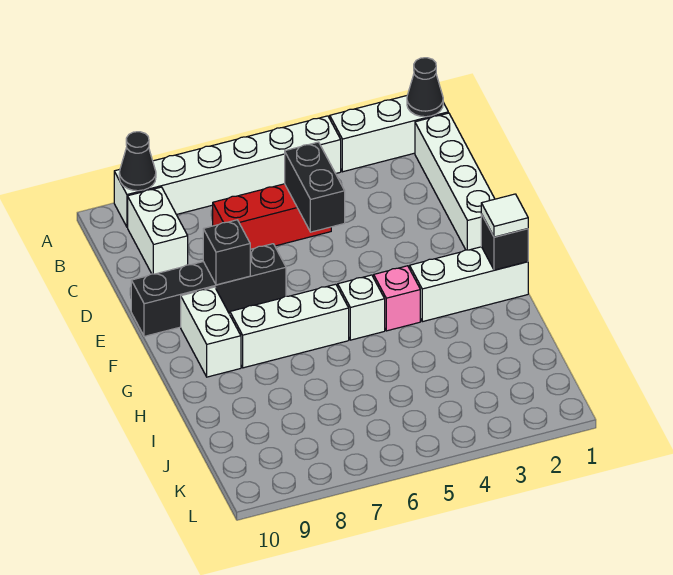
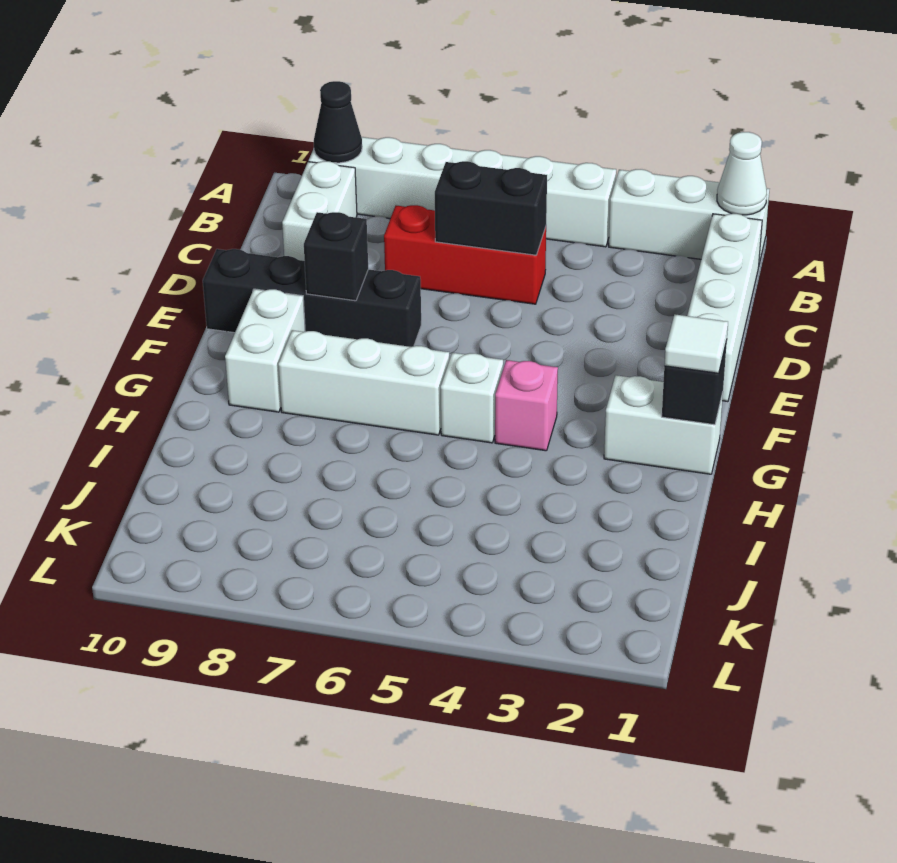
black 1x1 cone [407,58,443,117] -> white 1x1 cone [717,132,767,215]
black 1x2 brick [285,142,345,232] -> black 1x2 brick turned to [435,161,547,255]
white 1x3 brick [410,247,528,322] -> white 1x2 brick [604,375,723,474]

